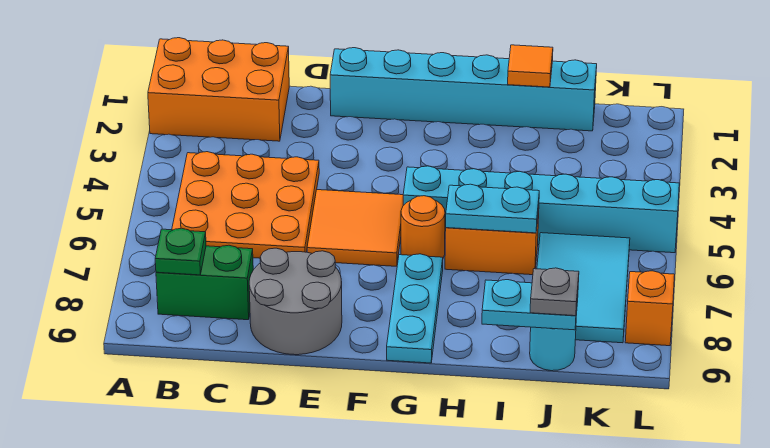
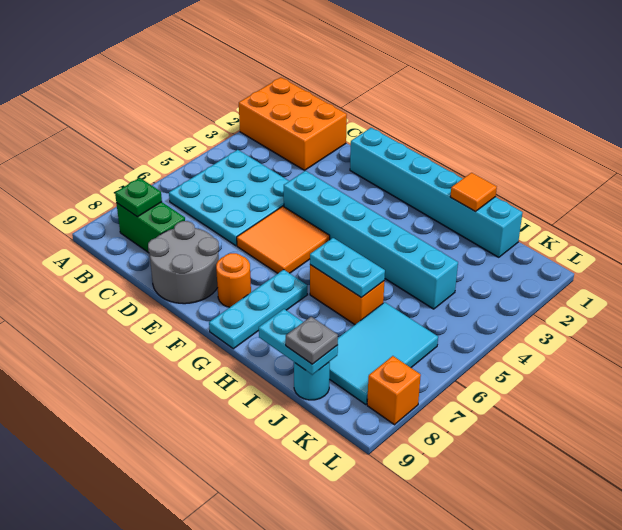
orange 3x3 plate [172,152,319,258] -> cyan 3x3 plate [169,150,289,246]
cyan 1x6 brick [403,166,679,253] -> cyan 1x6 brick moved to [284,171,458,309]
orange 1x1 round brick [401,196,445,258] -> orange 1x1 round brick moved to [216,253,251,307]

